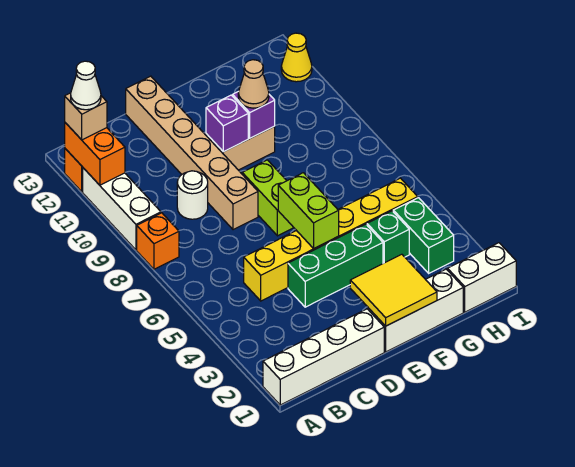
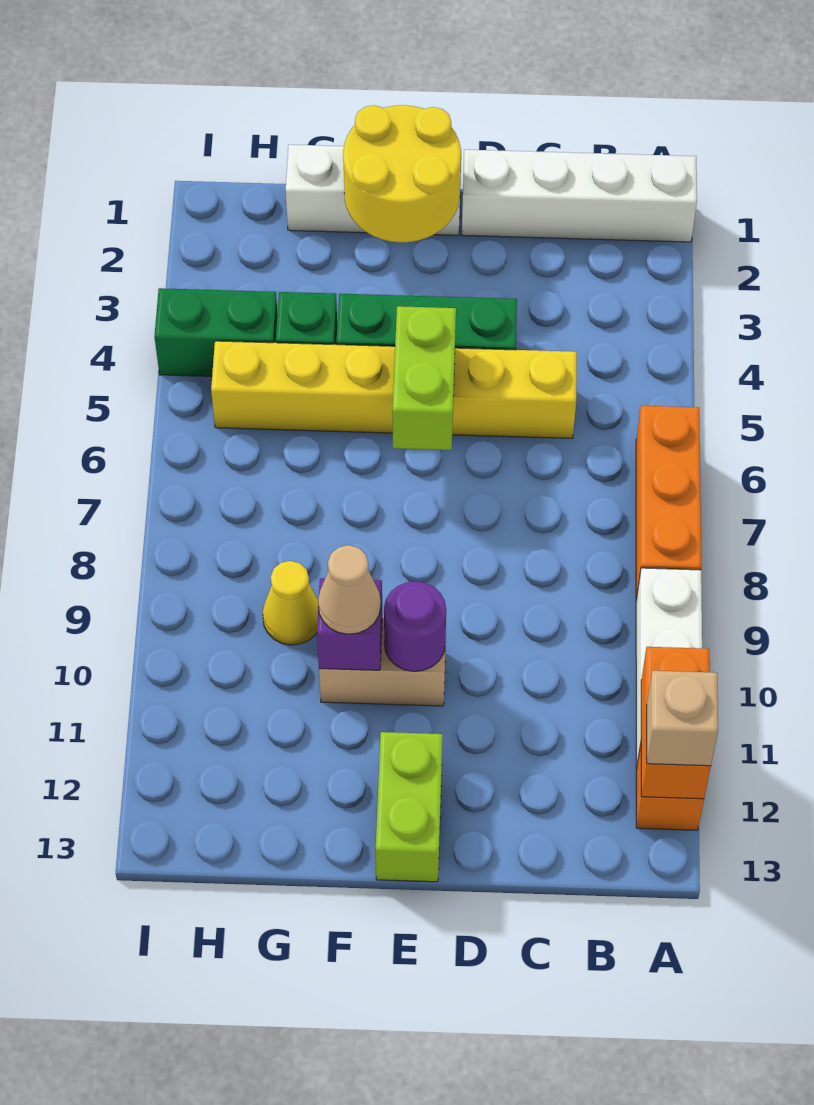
orange 1x1 brick [137,213,179,269] -> orange 1x3 brick [636,406,701,600]
white 1x1 cone [71,61,101,110] -> none
white 1x1 round brick [177,171,208,219] -> none
tan 1x6 brick [126,76,258,230] -> none
yellow 2x2 tile [350,254,437,326] -> yellow 2x2 round brick [343,105,461,242]
lime 1x2 brick [242,160,294,236] -> lime 1x2 brick moved to [376,732,443,882]
purple 1x1 brick [206,95,248,152] -> purple 1x1 round brick [384,581,446,671]
white 1x2 brick [448,243,516,312] -> none
green 1x2 brick [393,198,454,273] -> green 1x2 brick turned to [154,288,277,376]
yellow 1x1 cone [281,33,312,82] -> yellow 1x1 cone moved to [263,561,318,645]

